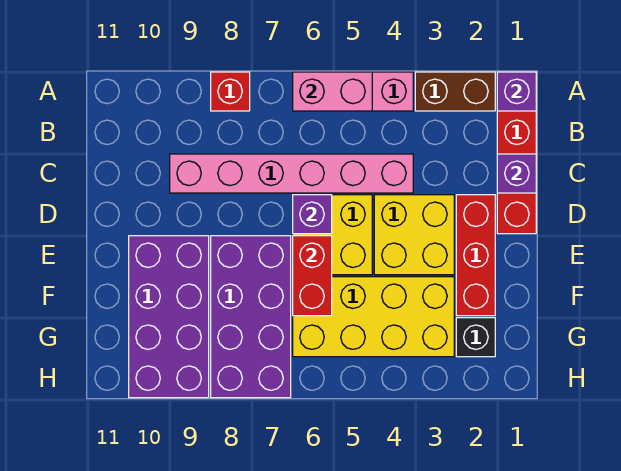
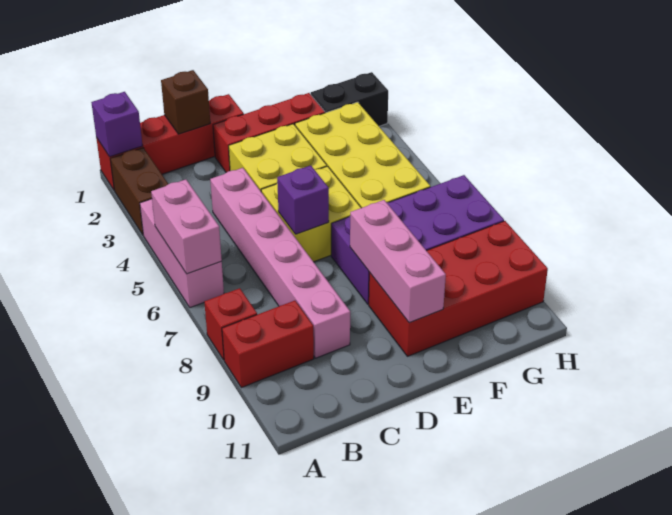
purple 1x1 brick [497,154,536,193] -> brown 1x1 brick [161,70,210,134]
red 1x2 brick [293,236,332,316] -> red 1x2 brick moved to [222,301,314,388]
none -> pink 1x3 brick [350,200,446,323]
purple 2x4 brick [129,236,209,398] -> red 2x4 brick [369,221,548,356]
black 1x1 brick [456,318,495,357] -> black 1x2 brick [311,72,388,126]

